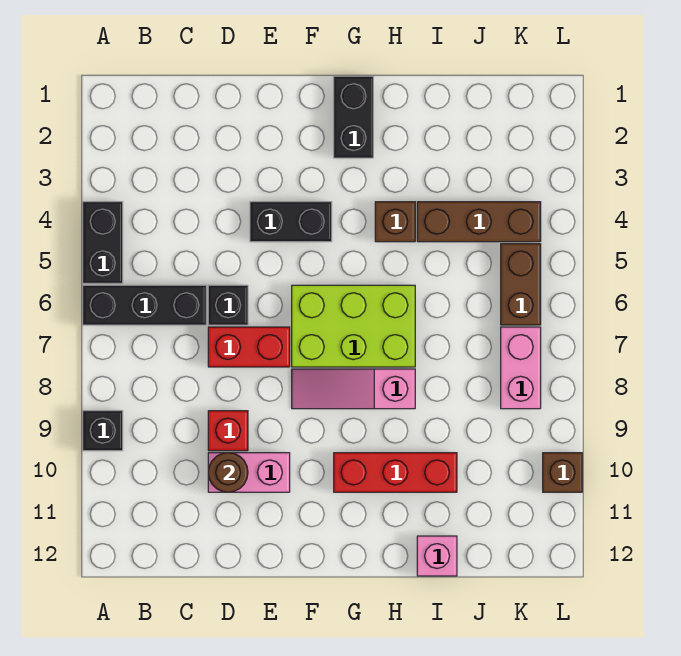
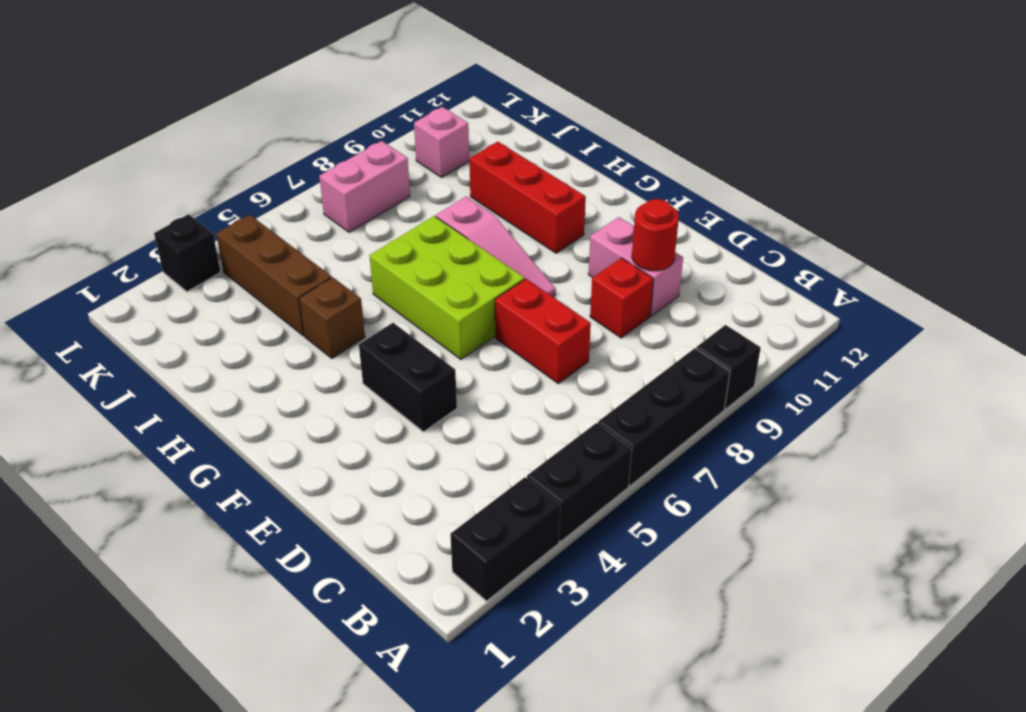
black 1x3 brick [83,285,206,325] -> black 1x3 brick turned to [598,348,730,486]
black 1x1 brick [208,285,248,325] -> black 1x1 brick moved to [154,214,220,292]
brown 1x1 round brick [208,453,248,492] -> red 1x1 round brick [632,199,679,271]
black 1x2 brick [334,76,373,158] -> black 1x2 brick moved to [450,477,561,601]
pink 1x1 brick [417,536,457,576] -> pink 1x1 brick moved to [414,107,469,178]
brown 1x2 brick [501,244,541,325] -> none
brown 1x1 brick [543,453,582,492] -> none

